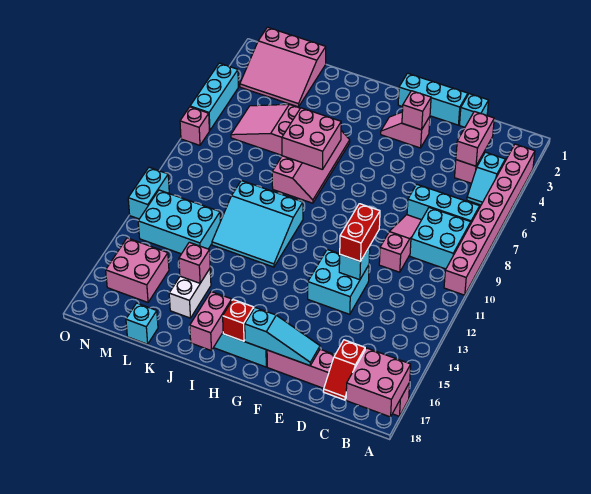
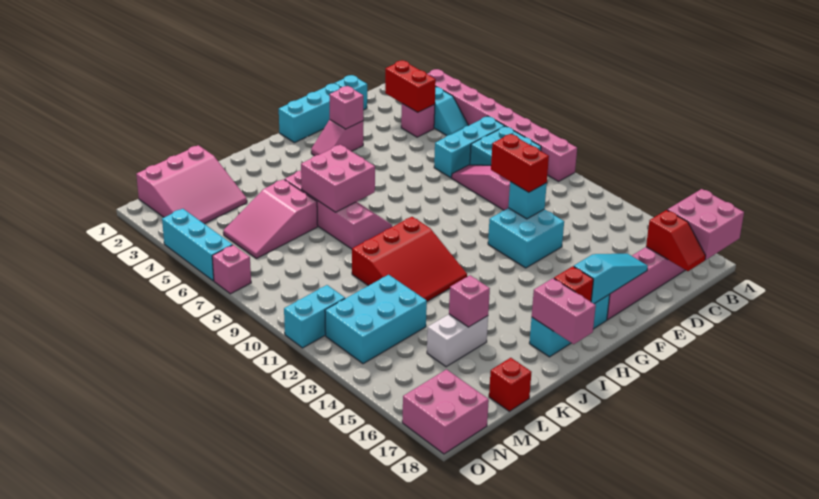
pink 1x2 brick [456,111,494,166] -> red 1x2 brick [385,61,436,112]
cyan 3x3 slope [212,181,303,267] -> red 3x3 slope [352,217,467,301]
white 1x2 brick [169,269,211,318] -> white 1x2 brick turned to [427,314,488,367]
cyan 1x1 brick [126,303,158,344] -> red 1x1 brick [489,358,532,411]
pink 2x2 brick [106,238,169,302] -> pink 2x2 brick moved to [402,370,489,454]
cyan 1x2 brick [128,167,169,219] -> cyan 1x2 brick turned to [284,285,345,348]

